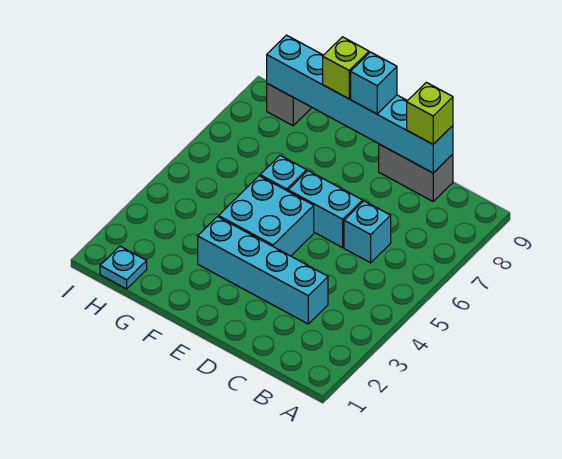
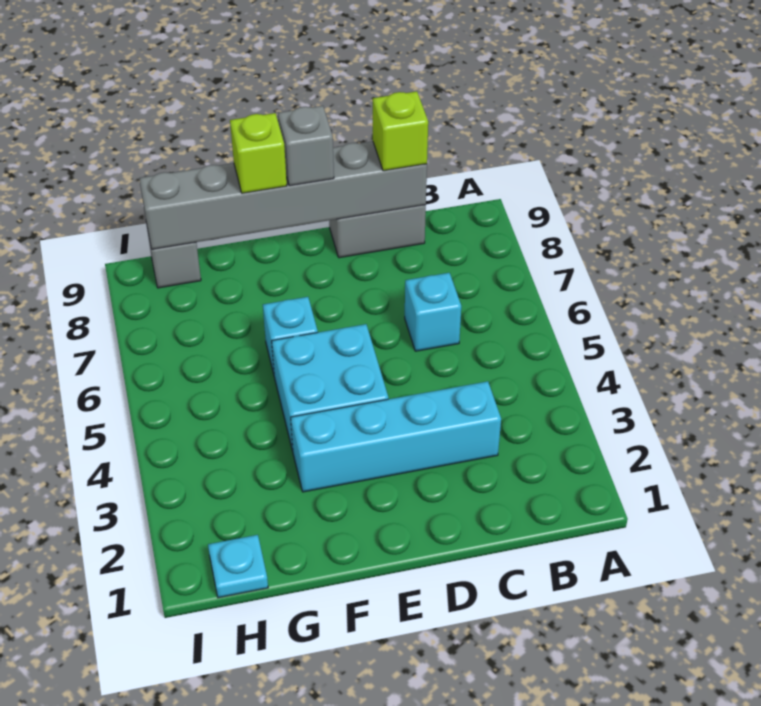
cyan 1x6 brick [267,35,453,173] -> grey 1x6 brick [139,141,427,249]
cyan 1x2 brick [288,171,363,248] -> none
cyan 1x1 brick [351,52,397,114] -> grey 1x1 brick [278,106,334,186]

